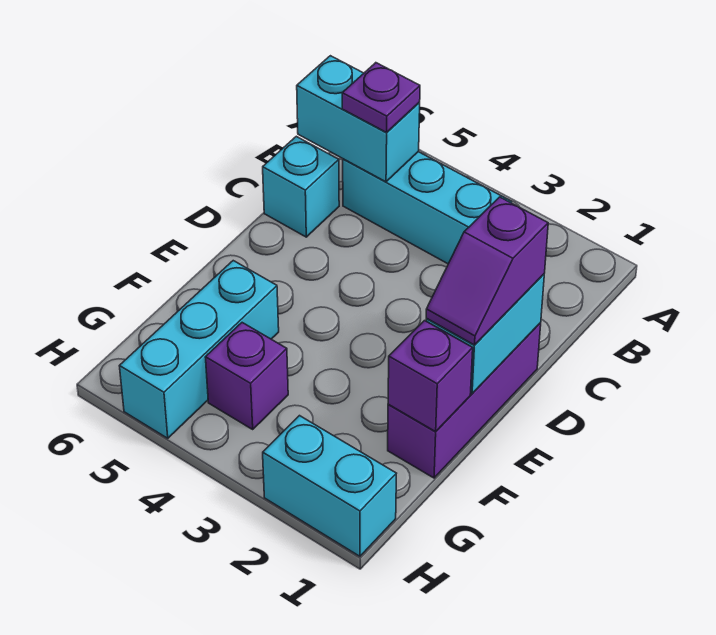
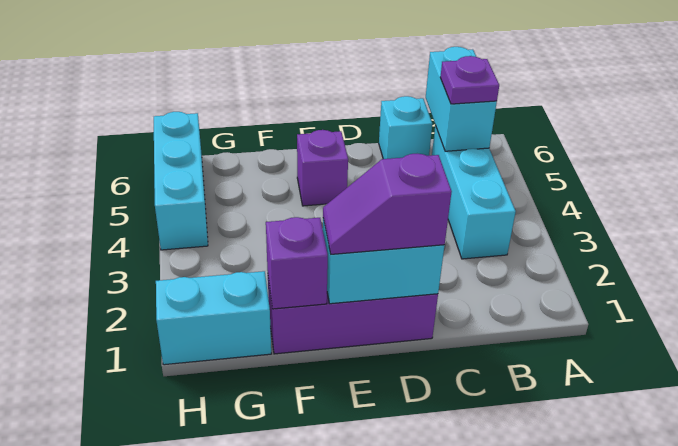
cyan 1x3 brick [120,261,279,438] -> cyan 1x3 brick turned to [154,112,208,250]
purple 1x1 brick [205,323,288,429] -> purple 1x1 brick moved to [297,130,348,206]
cyan 1x2 brick [263,416,396,556] -> cyan 1x2 brick turned to [156,271,271,365]

